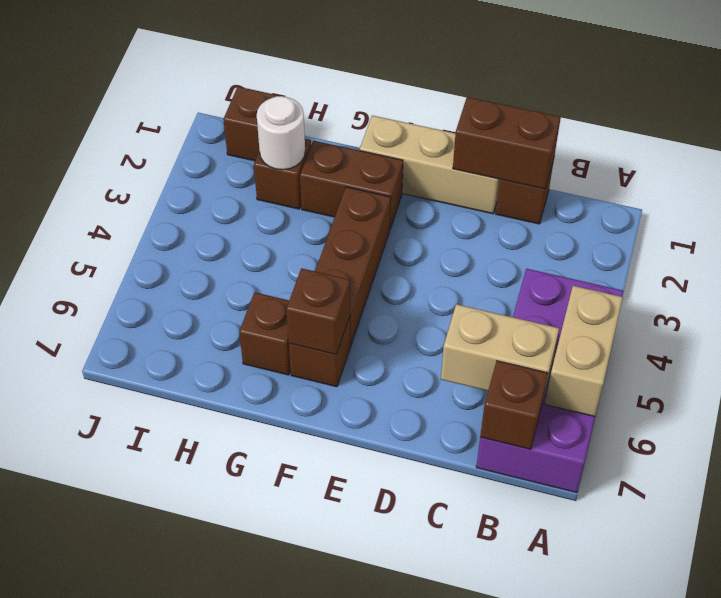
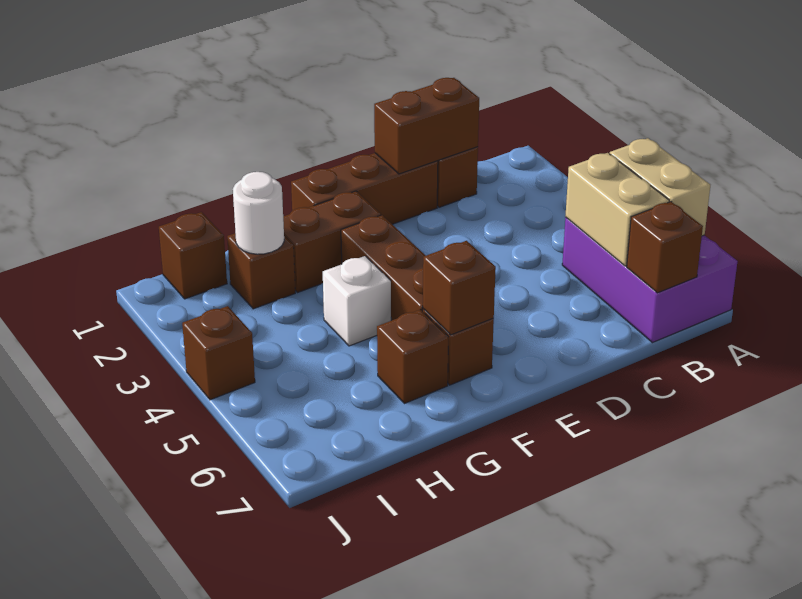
purple 2x4 brick [476,269,623,493] -> purple 2x3 brick [562,218,738,343]
tan 1x2 brick [441,304,559,399] -> tan 1x2 brick turned to [565,153,669,266]
tan 1x3 brick [360,116,500,214] -> brown 1x3 brick [291,153,438,224]
none -> white 1x1 brick [323,256,391,346]
none -> brown 1x1 brick [182,306,255,400]

